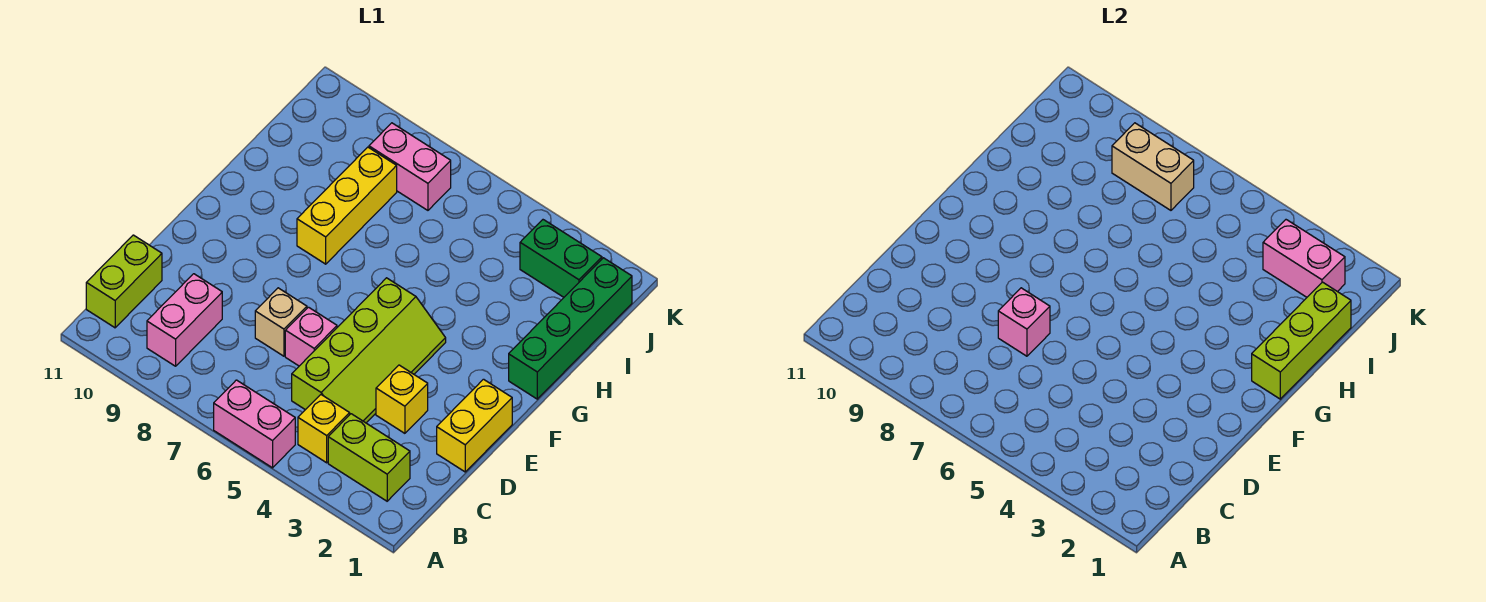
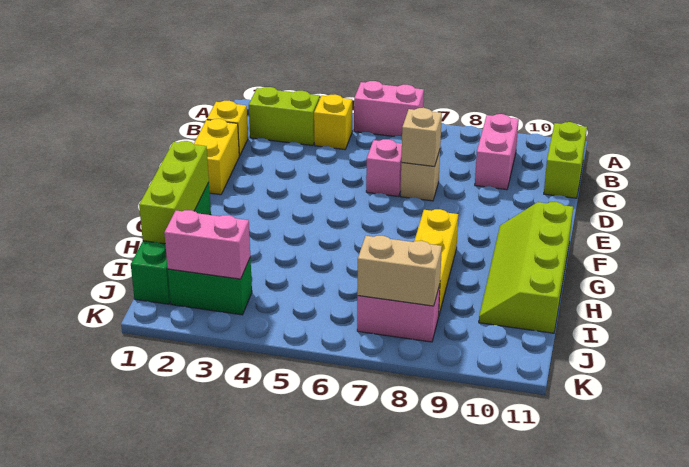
lime 2x4 slope [292,278,446,423] -> lime 2x4 slope moved to [479,202,573,333]
yellow 1x1 brick [376,365,428,433] -> yellow 1x1 brick moved to [207,101,248,156]
pink 1x1 brick [998,288,1050,356] -> tan 1x1 brick [401,108,442,166]

